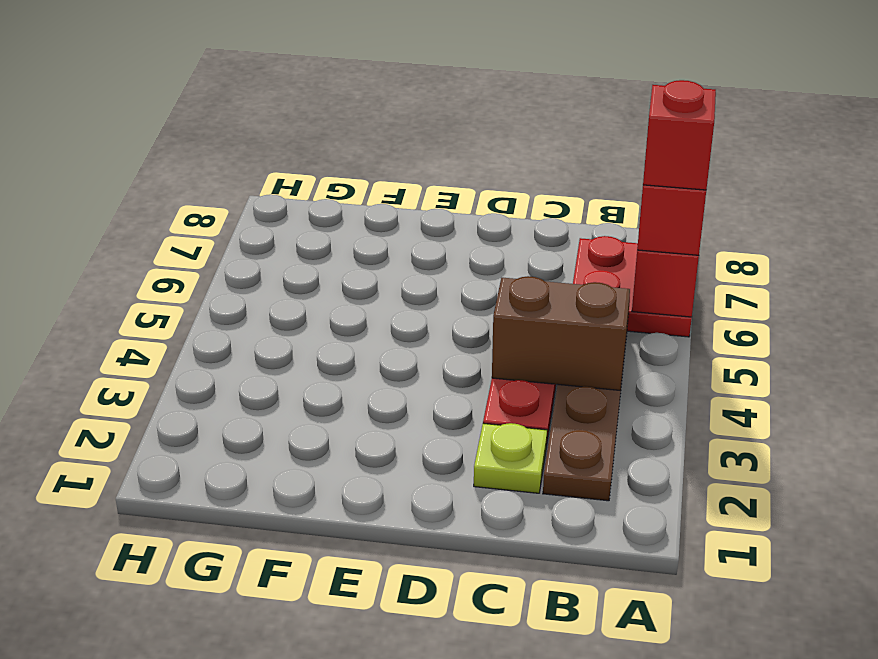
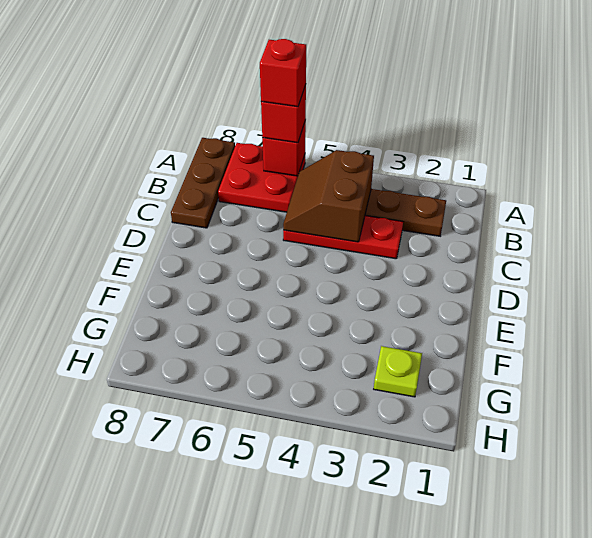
none -> brown 1x3 plate [171,138,235,228]
lime 1x1 plate [474,423,547,493] -> lime 1x1 plate moved to [374,346,422,397]

